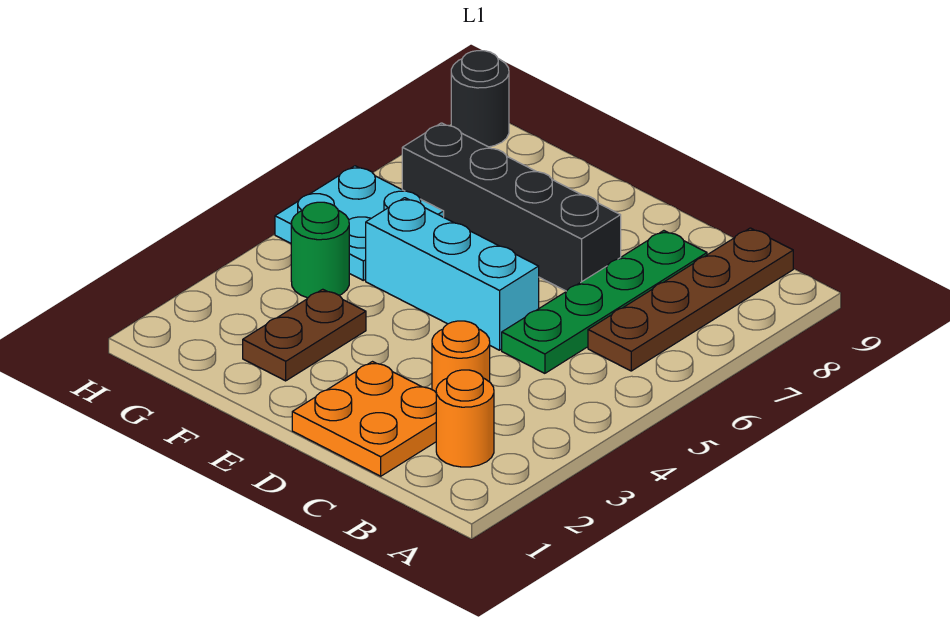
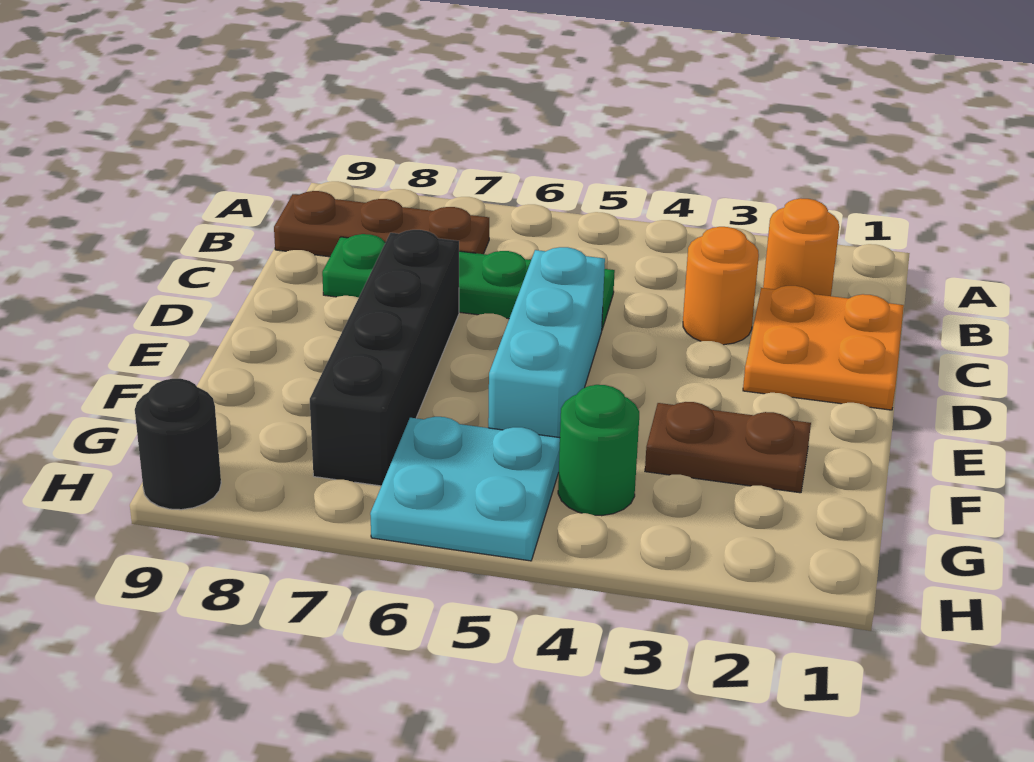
brown 1x4 plate [588,228,793,371] -> brown 1x3 plate [274,191,489,257]

